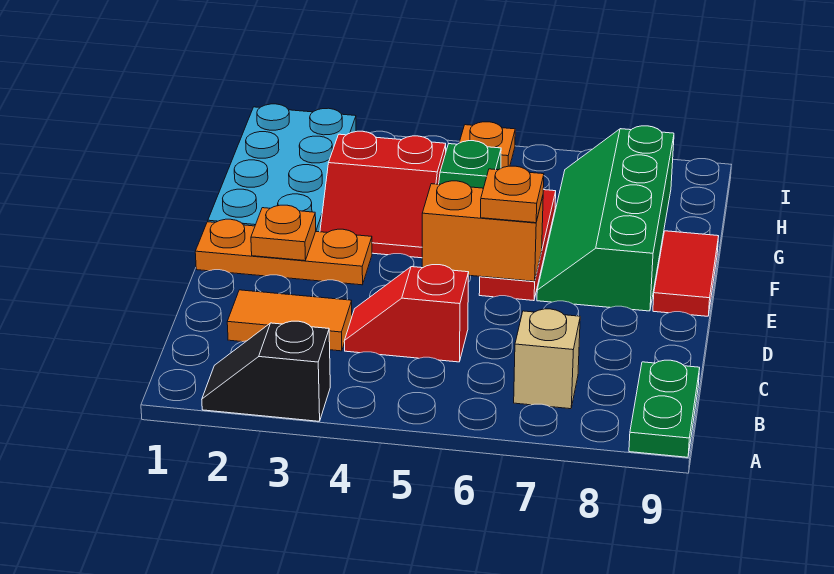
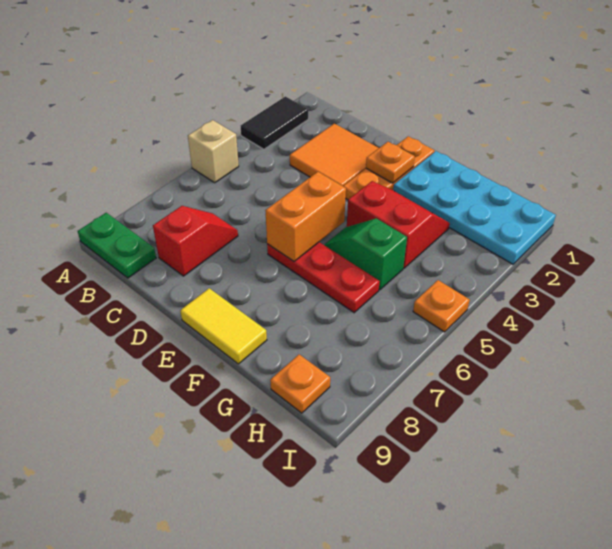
black 1x2 slope [202,321,330,421] -> black 1x2 tile [241,97,308,149]
tan 1x1 brick [514,309,580,409] -> tan 1x1 brick moved to [188,120,239,183]
orange 1x2 tile [227,290,352,351] -> orange 2x2 tile [290,124,379,186]
red 1x2 slope [344,265,469,362] -> red 1x2 slope moved to [153,206,238,276]
orange 1x1 plate [481,166,544,223] -> orange 1x1 plate moved to [270,354,330,413]
green 2x4 slope [537,126,674,311] -> none
red 1x2 tile [653,231,719,316] -> yellow 1x2 tile [180,288,267,364]
red 2x2 slope [320,131,446,258] -> red 2x2 slope turned to [347,181,450,268]

